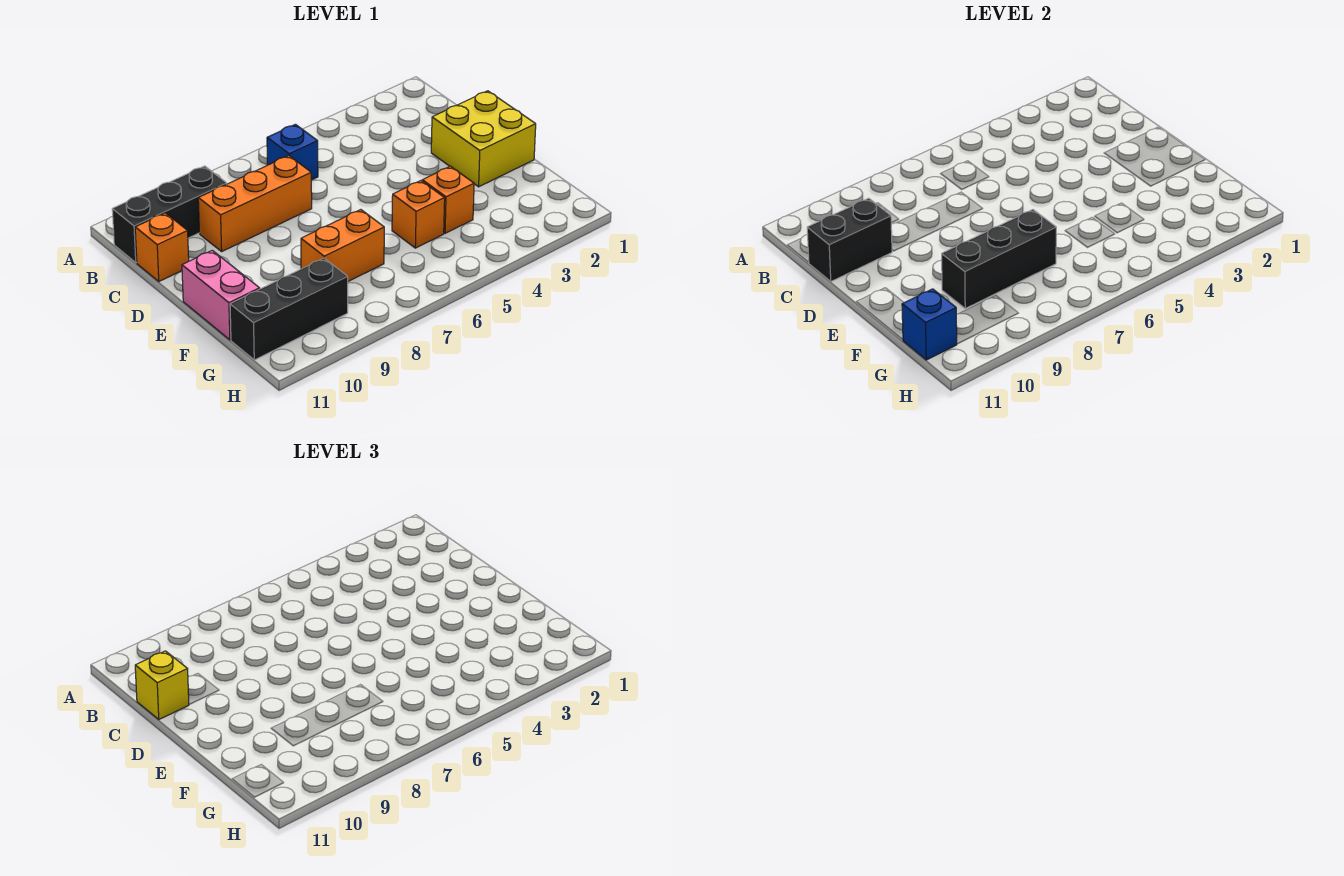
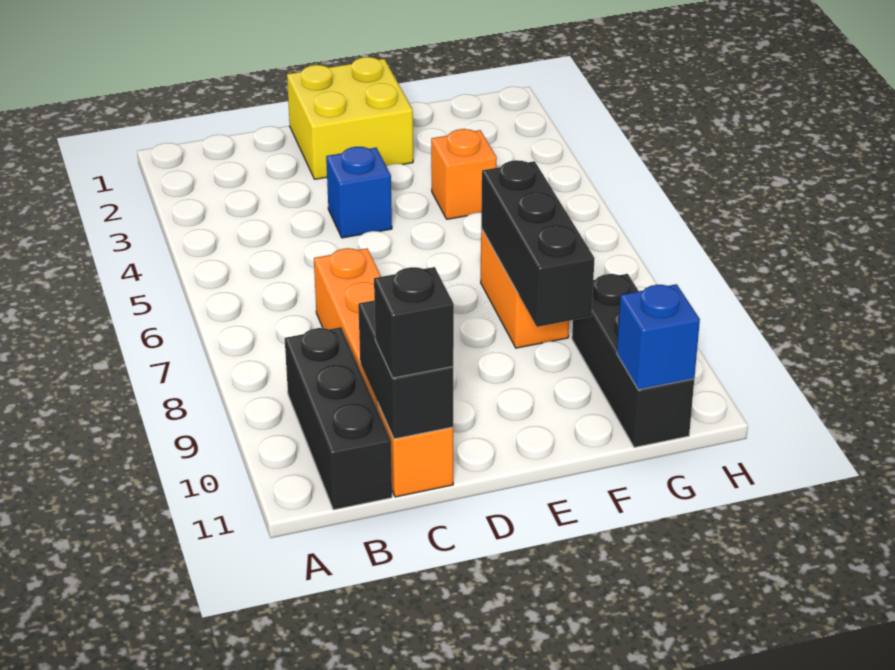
blue 1x1 brick [267,124,318,180] -> blue 1x1 brick moved to [326,147,392,238]
yellow 1x1 brick [135,651,189,719] -> black 1x1 brick [374,267,454,378]
pink 1x2 brick [182,250,260,340] -> none
orange 1x1 brick [392,181,445,248] -> none

